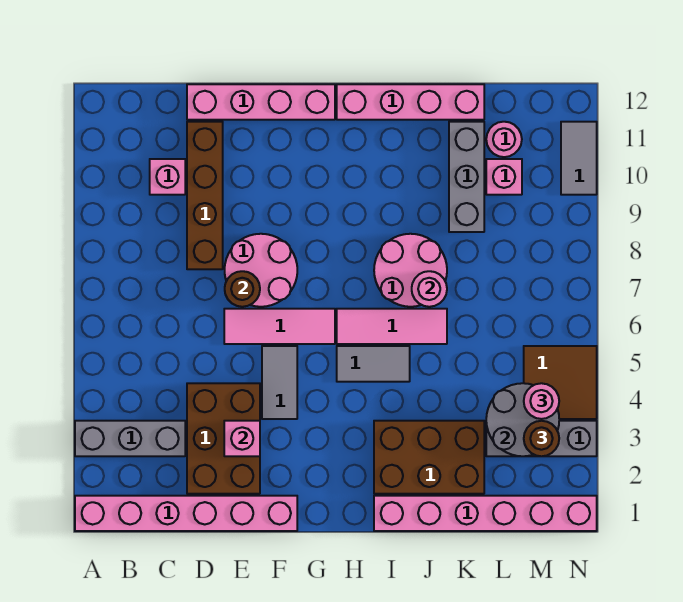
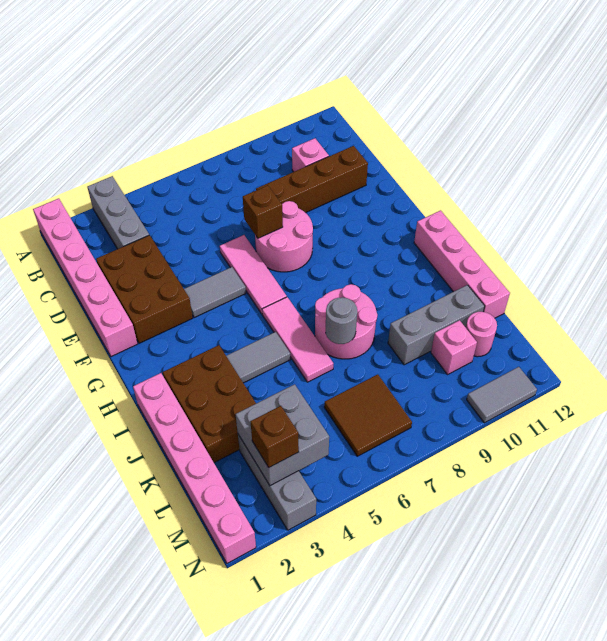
brown 2x3 brick [187,383,260,494] -> brown 2x3 brick turned to [96,235,193,343]
pink 1x4 brick [187,84,335,120] -> none
pink 1x1 brick [224,421,260,456] -> none
brown 1x1 round brick [225,271,260,307] -> brown 1x1 brick [243,185,283,238]
grey 1x2 tile [337,346,410,382] -> grey 1x2 tile turned to [226,332,291,383]
pink 1x1 round brick [412,271,447,307] -> grey 1x1 round brick [326,297,357,344]
grey 2x2 round brick [486,383,559,456] -> grey 2x2 brick [236,384,329,486]
brown 1x1 round brick [524,421,559,456] -> brown 1x1 brick [250,406,299,467]
brown 2x2 tile [524,346,597,419] -> brown 2x2 tile moved to [324,374,412,456]
pink 1x1 round brick [524,383,559,419] -> none

